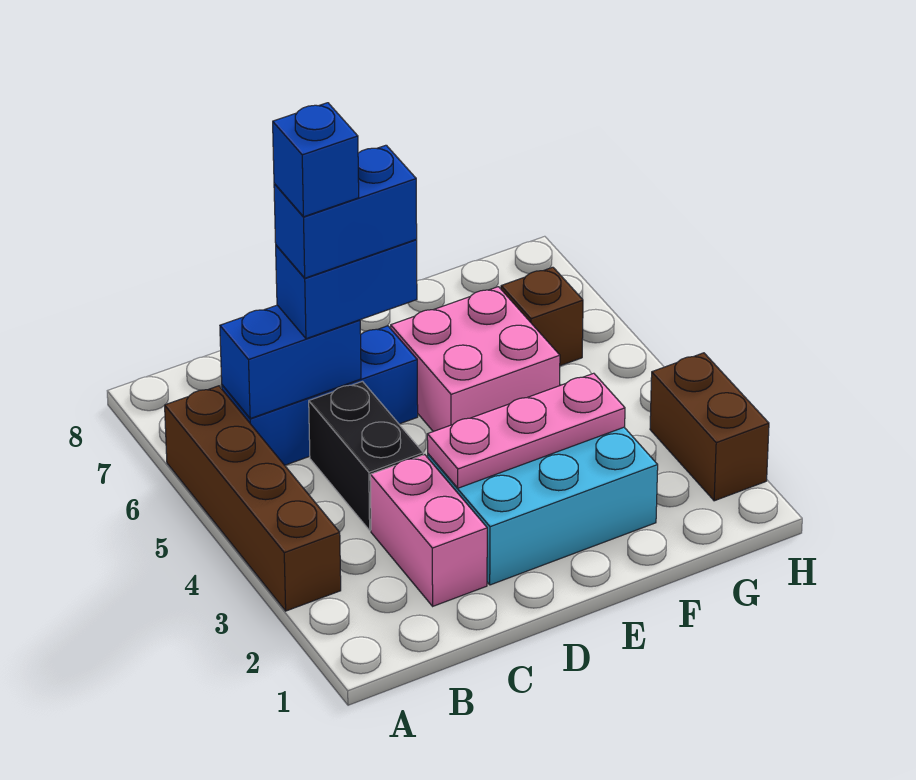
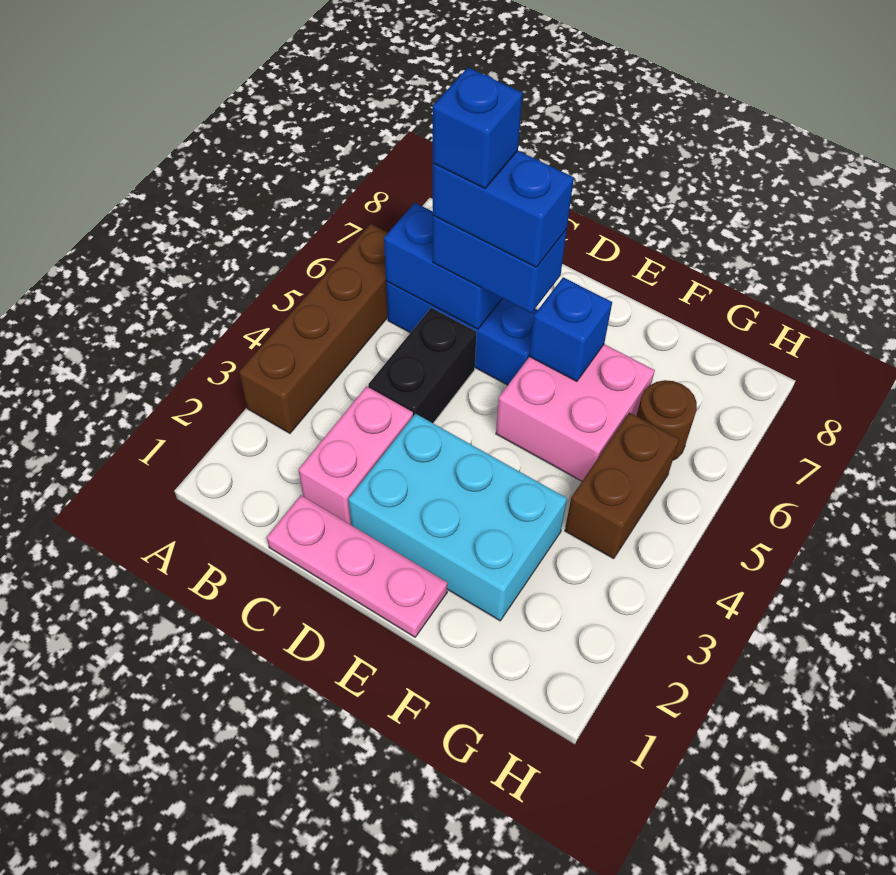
pink 1x3 plate [427,373,625,488] -> pink 1x3 plate moved to [267,495,448,637]
none -> blue 1x1 brick [529,277,612,381]
brown 1x1 brick [501,267,583,366] -> brown 1x1 round brick [637,380,697,460]
brown 1x2 brick [650,353,769,501] -> brown 1x2 brick moved to [565,413,679,559]

